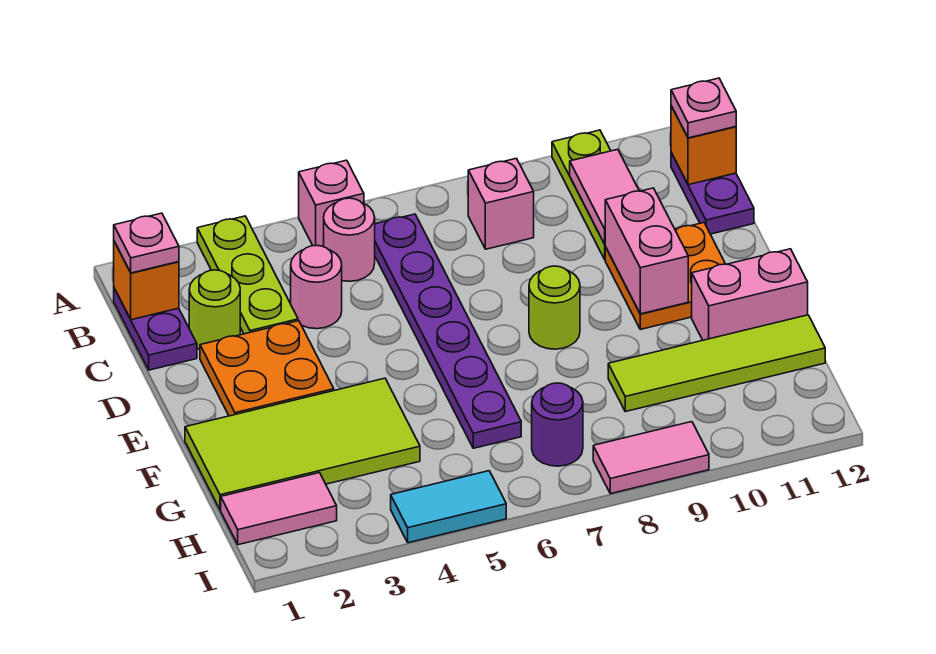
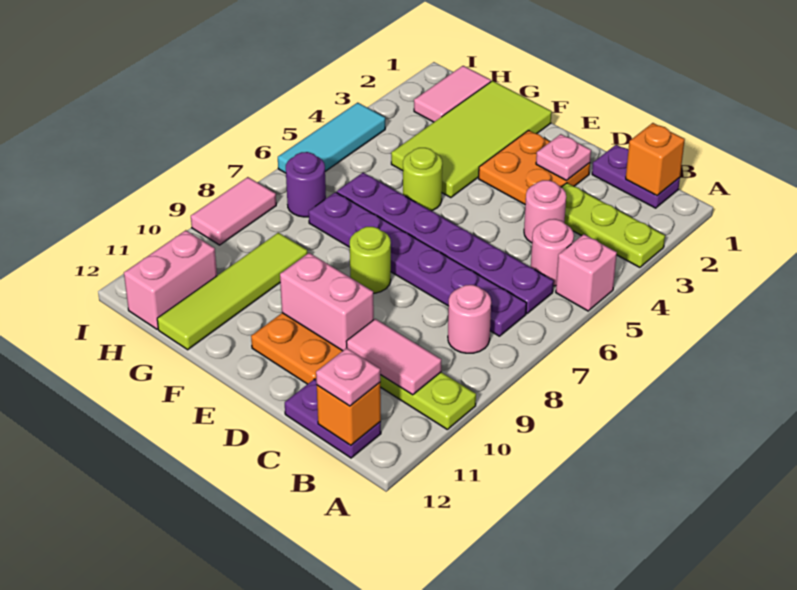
pink 1x1 plate [114,213,179,273] -> pink 1x1 plate moved to [536,134,591,180]
none -> purple 1x6 plate [309,192,526,336]
pink 1x1 brick [468,158,534,249] -> pink 1x1 round brick [448,285,491,353]
lime 1x1 round brick [189,270,240,350] -> lime 1x1 round brick moved to [403,148,442,211]
pink 1x2 brick [692,249,808,340] -> pink 1x2 brick moved to [124,230,217,329]
cyan 1x2 tile [391,471,506,543] -> cyan 1x3 tile [278,103,385,173]

